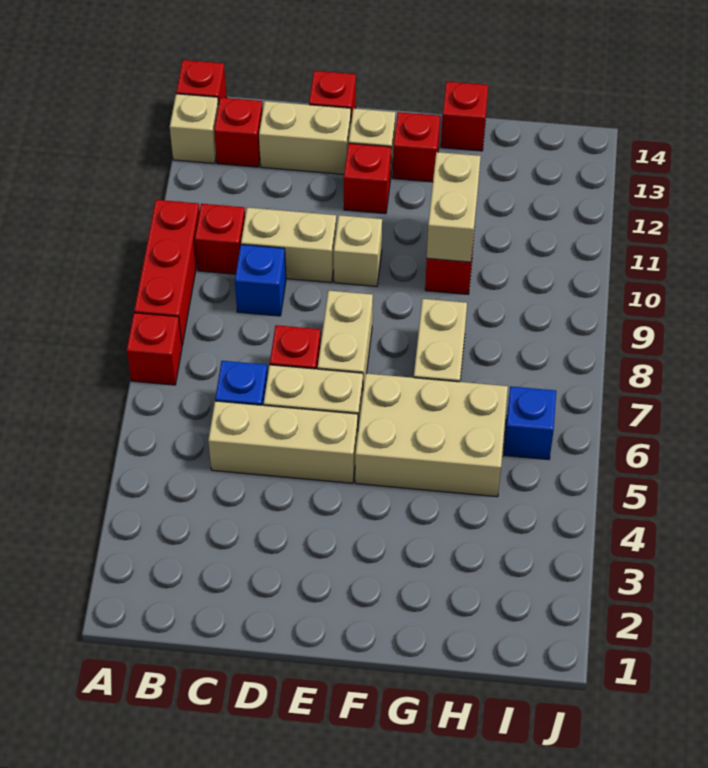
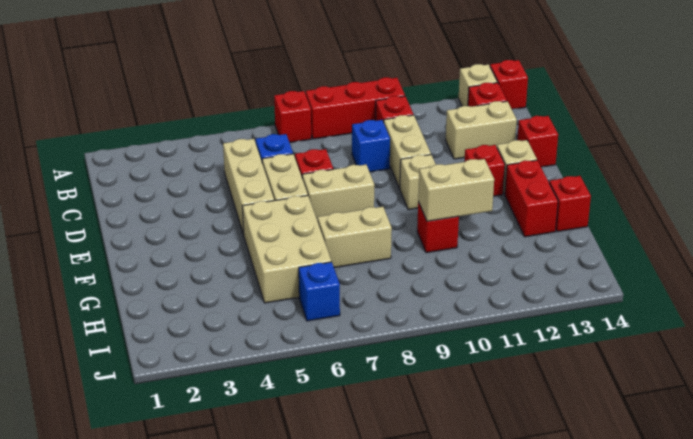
tan 1x2 brick [259,101,351,174] -> tan 1x2 brick turned to [446,101,517,159]
red 1x1 brick [393,112,440,182] -> red 1x2 brick [505,160,558,237]

